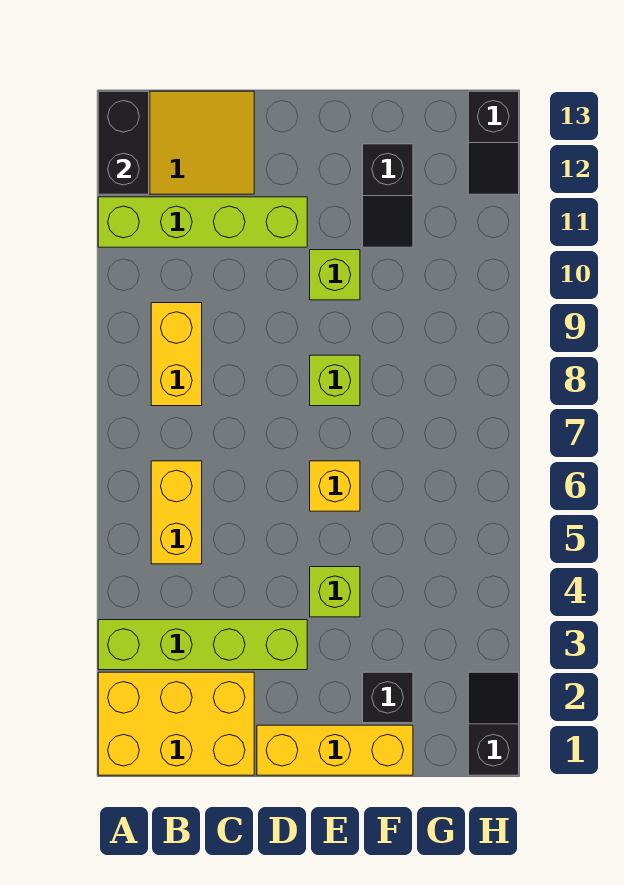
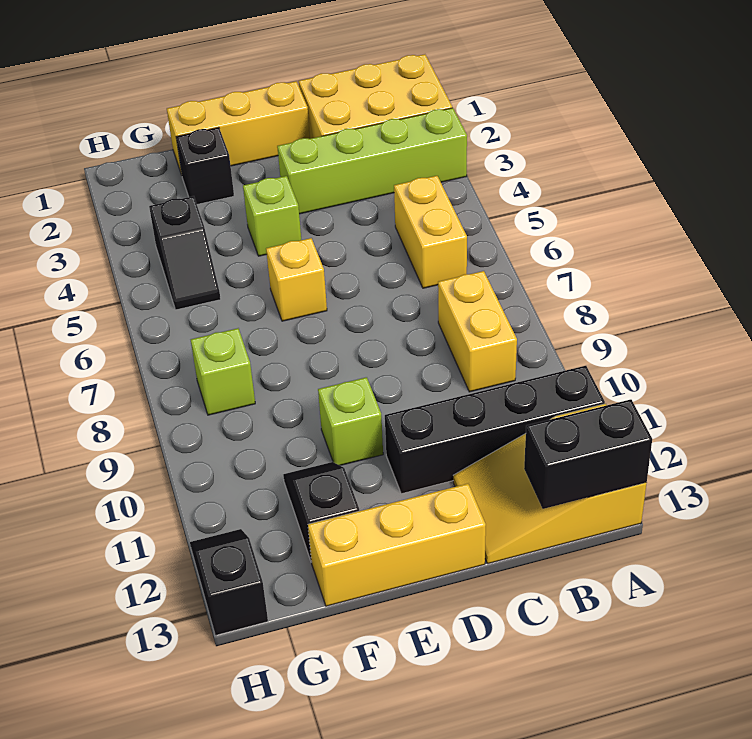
lime 1x4 brick [98,197,307,247] -> black 1x4 brick [385,366,605,494]
black 1x2 brick [98,91,149,194] -> black 1x2 brick turned to [524,399,652,509]
none -> yellow 1x3 brick [308,484,486,606]
lime 1x1 brick [310,355,360,406] -> lime 1x1 brick moved to [191,328,255,415]
black 1x2 slope [468,672,519,775] -> black 1x2 slope moved to [149,196,221,310]

